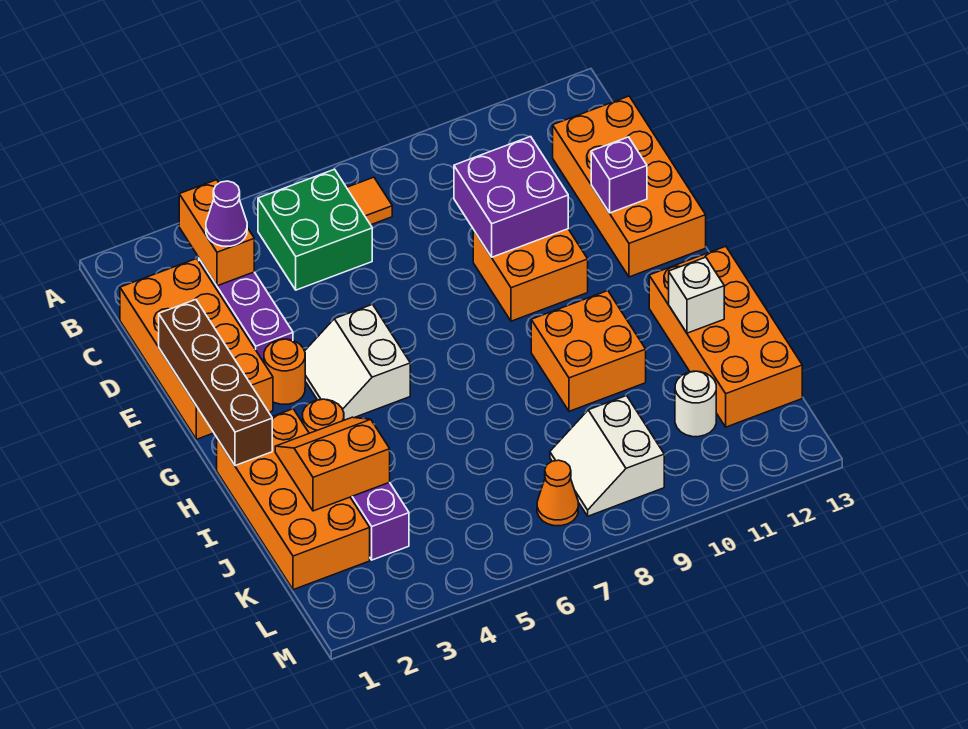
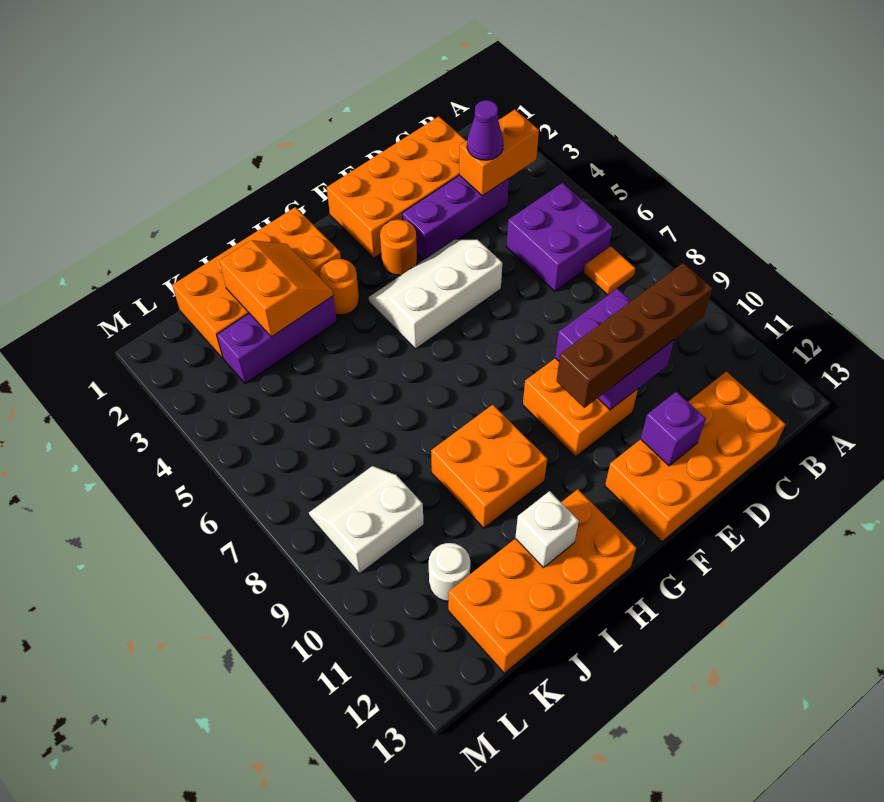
green 2x2 brick [258,169,372,290] -> purple 2x2 brick [507,183,613,291]
brown 1x4 brick [159,300,272,466] -> brown 1x4 brick moved to [556,263,712,408]
white 2x2 slope [305,304,410,420] -> white 2x3 slope [369,240,502,349]
orange 1x1 cone [537,460,578,526] -> none

